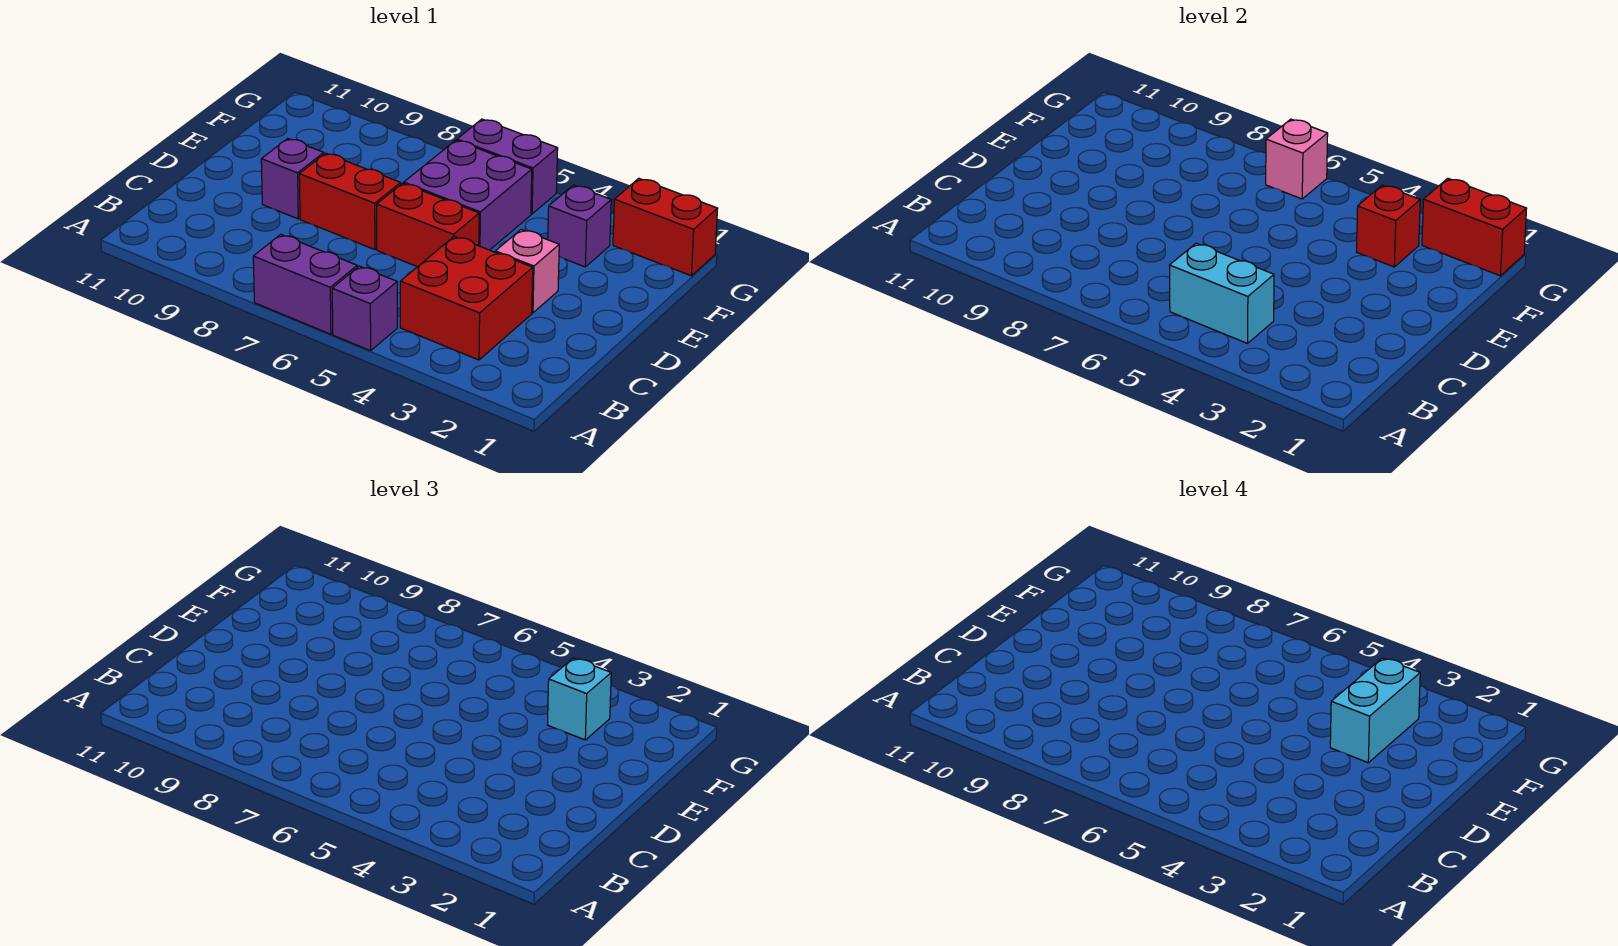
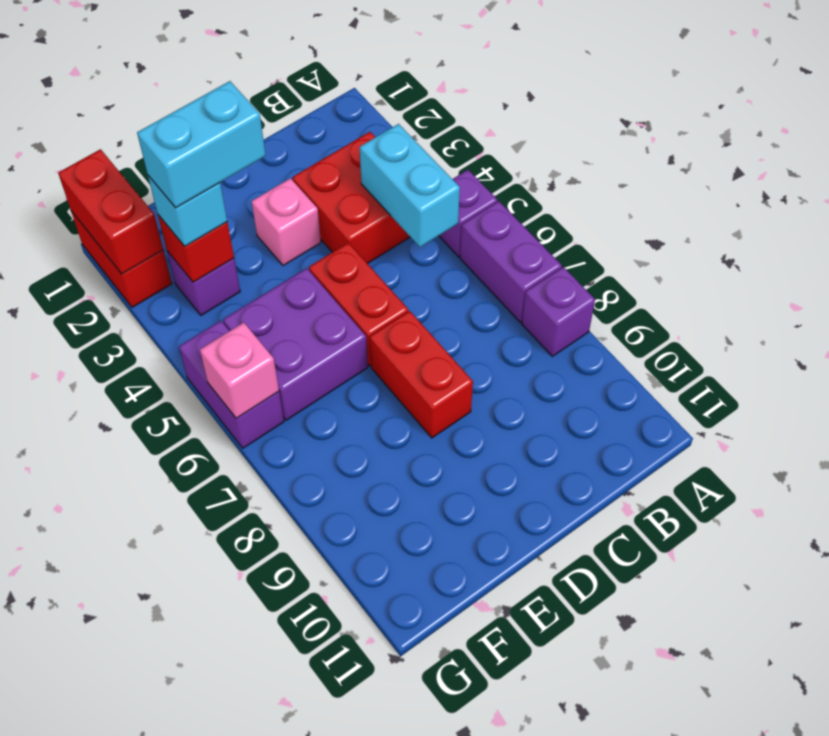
purple 1x1 brick [261,138,324,219] -> purple 1x1 brick moved to [522,267,595,356]

